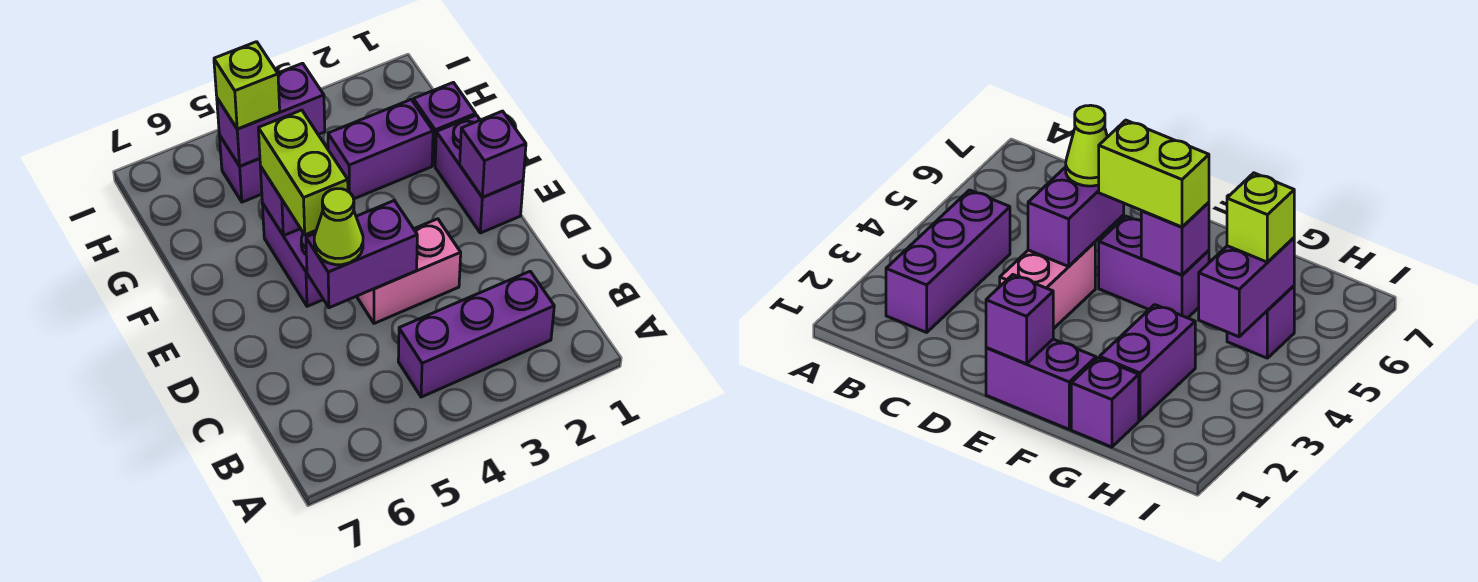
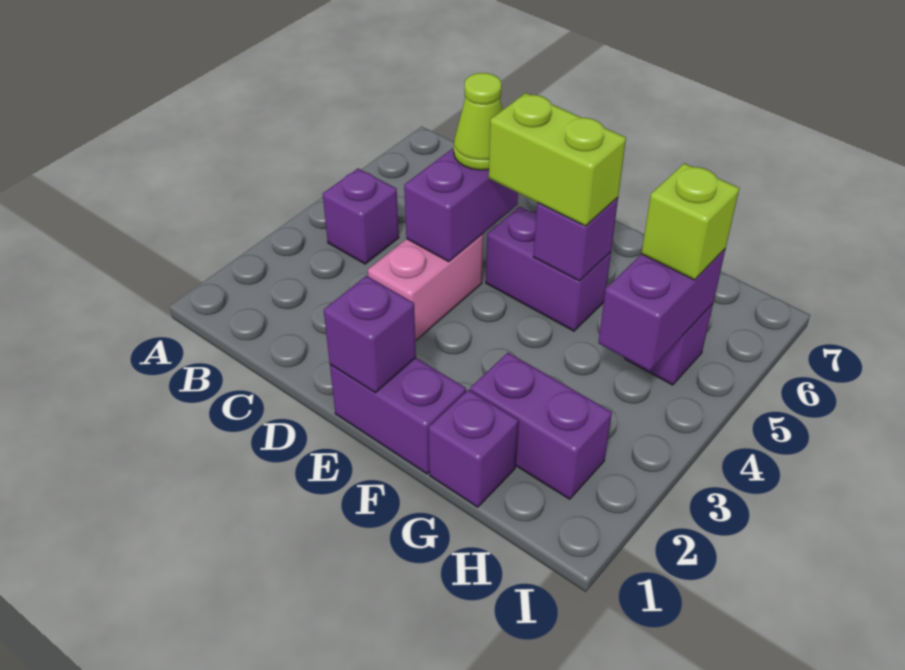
purple 1x3 brick [398,271,554,397] -> purple 1x1 brick [323,169,399,264]
purple 1x2 brick [328,100,433,199] -> purple 1x2 brick turned to [470,353,612,499]

